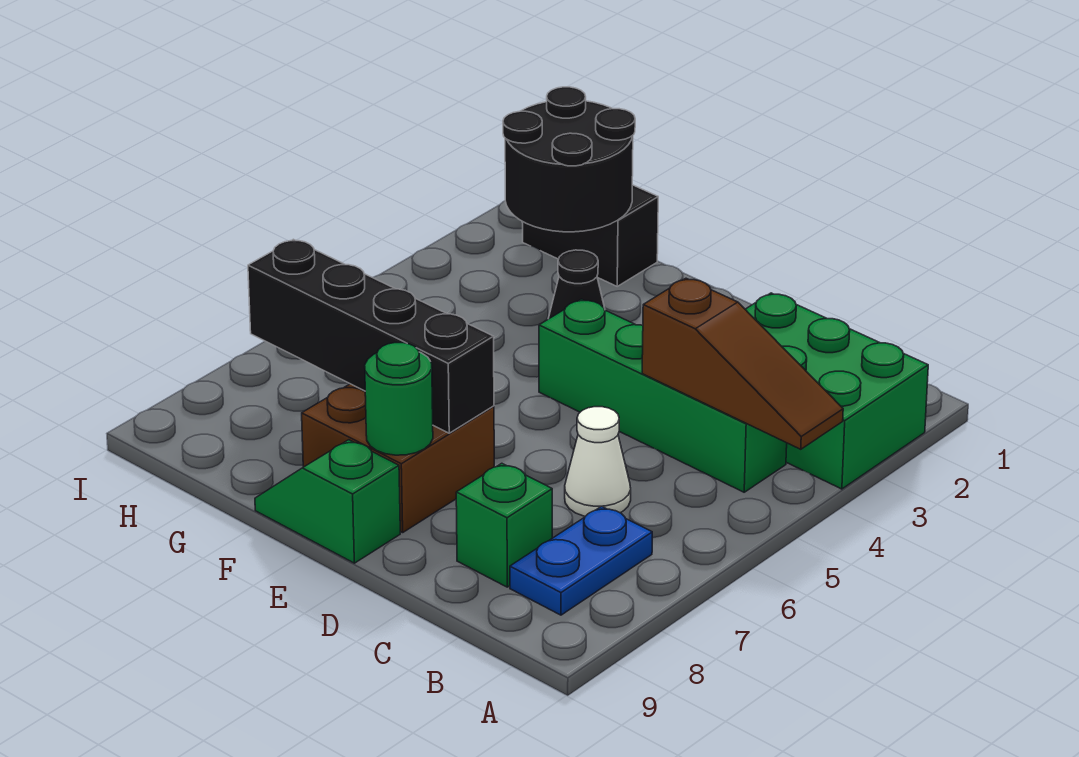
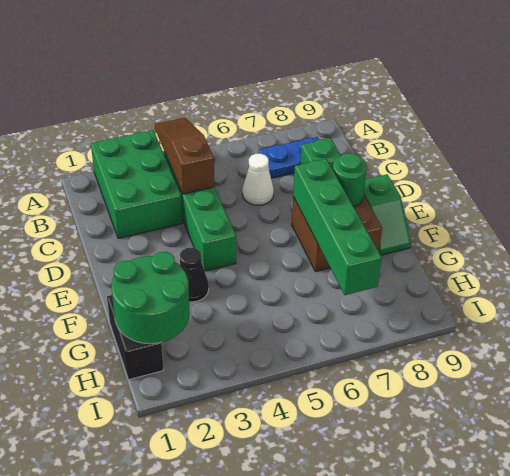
black 1x4 brick [248,239,494,433] -> green 1x4 brick [293,159,382,295]
black 2x2 round brick [503,87,635,232] -> green 2x2 round brick [111,252,190,344]

